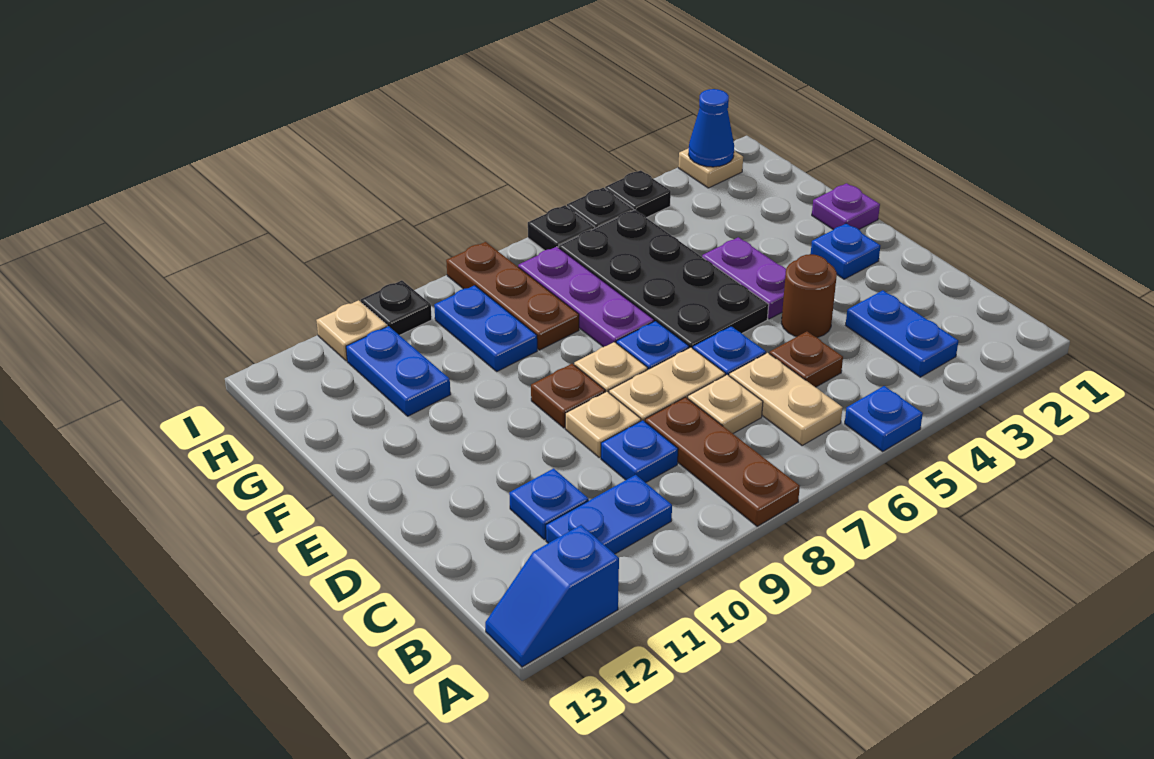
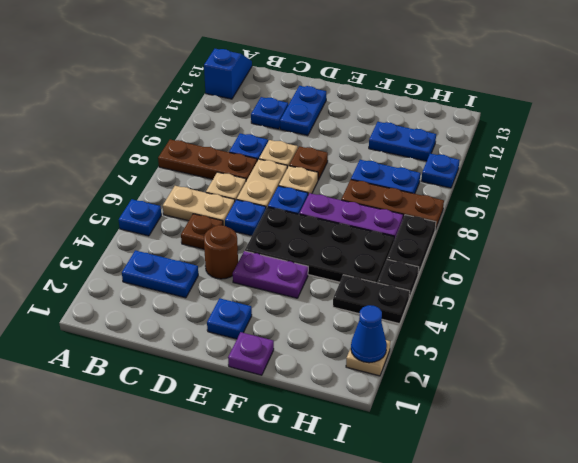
blue 1x2 plate [546,475,672,554] -> blue 1x2 plate moved to [280,86,326,136]
black 1x1 plate [605,170,671,218] -> black 1x2 plate [333,275,410,324]
black 1x1 plate [528,205,595,250] -> black 1x2 plate [387,215,436,274]
black 1x1 plate [361,280,432,335] -> blue 1x1 plate [422,153,459,188]
tan 1x1 plate [316,300,387,361] -> none

